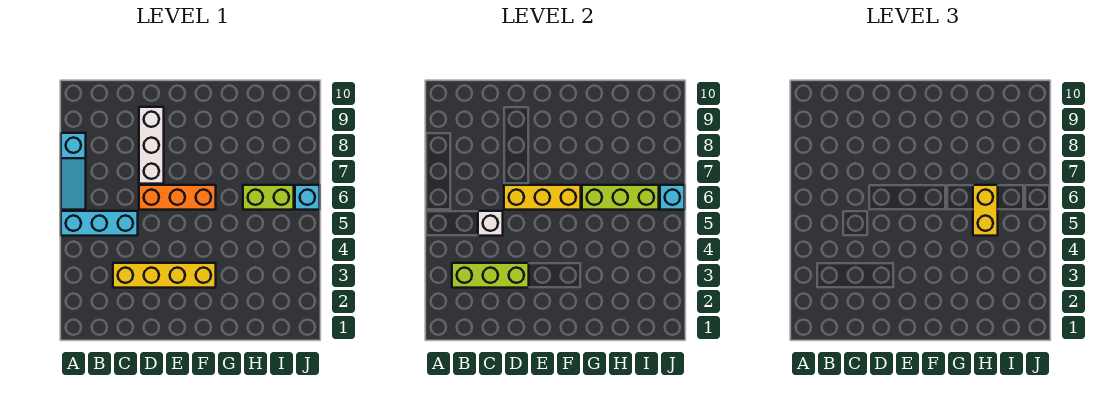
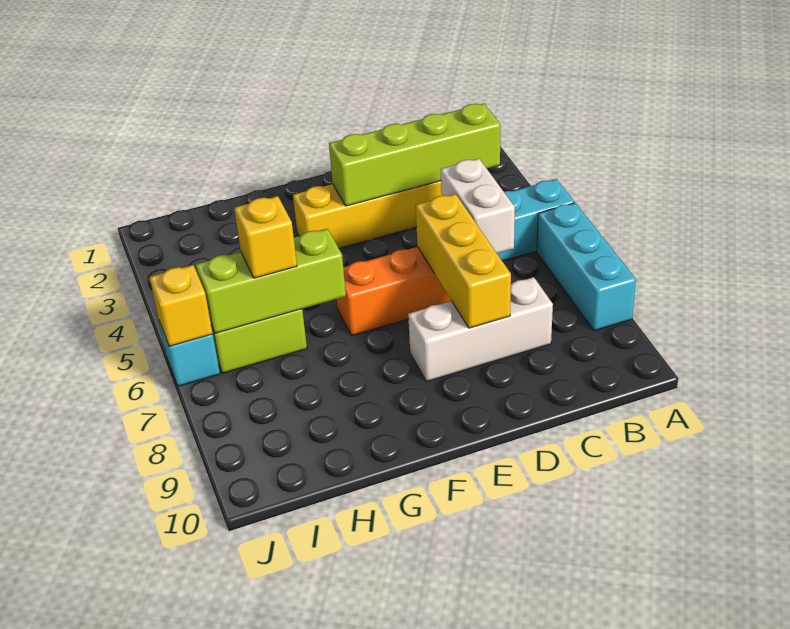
cyan 1x3 slope [61,133,86,210] -> cyan 1x3 brick [537,203,636,331]
lime 1x3 brick [452,263,529,288] -> lime 1x4 brick [329,104,500,206]
white 1x1 brick [478,211,503,236] -> white 1x2 brick [441,159,515,253]
yellow 1x3 brick [504,185,581,210] -> yellow 1x3 brick turned to [416,194,511,328]
white 1x3 brick [139,107,164,184] -> white 1x3 brick turned to [408,277,553,382]
yellow 1x2 brick [973,185,998,236] -> yellow 1x1 brick [234,196,297,278]
cyan 1x1 brick [660,185,685,210] -> yellow 1x1 brick [150,265,213,346]

